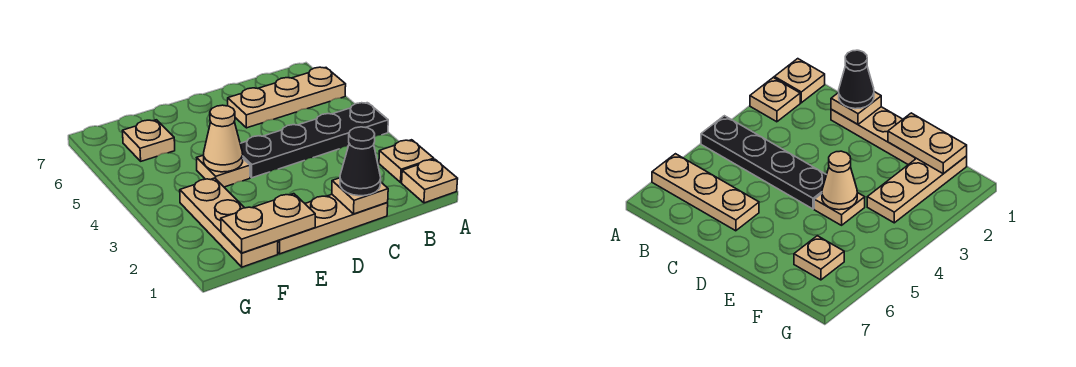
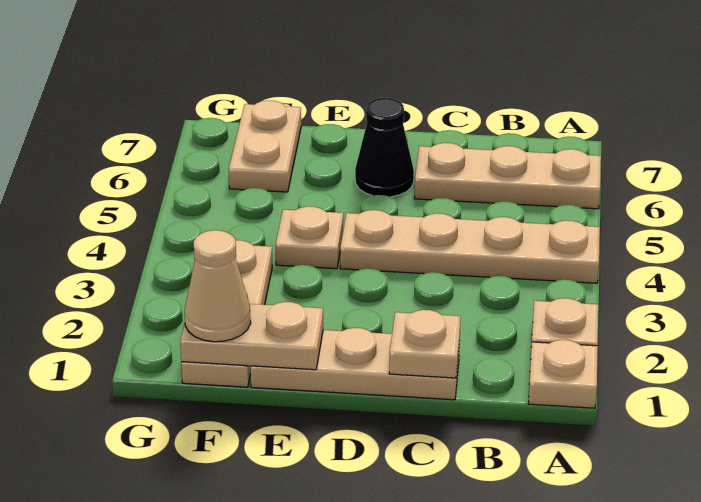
black 1x4 plate [240,103,388,178] -> tan 1x4 plate [340,210,600,283]
black 1x1 cone [340,127,381,196] -> black 1x1 cone moved to [355,98,414,197]
tan 1x1 cone [204,105,243,172] -> tan 1x1 cone moved to [185,230,251,342]
tan 1x1 plate [123,120,175,161] -> tan 1x2 plate [229,100,301,192]

